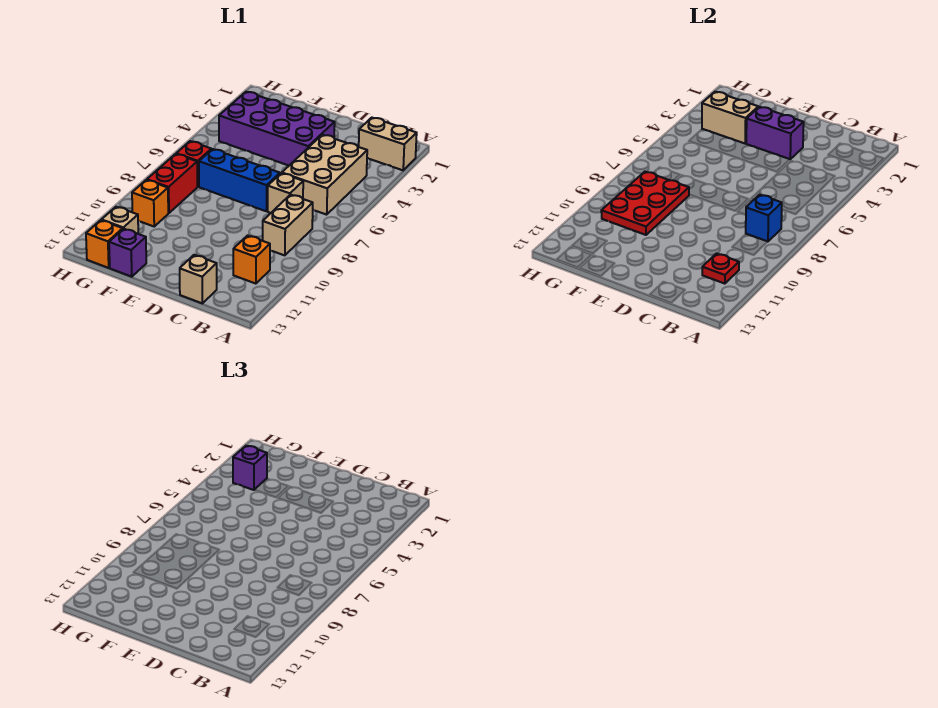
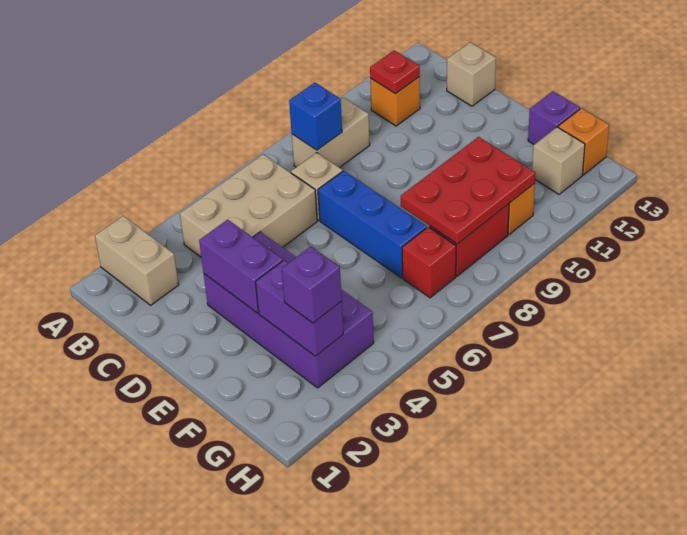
tan 1x2 brick [702,92,758,143] -> purple 1x2 brick [256,260,343,356]

